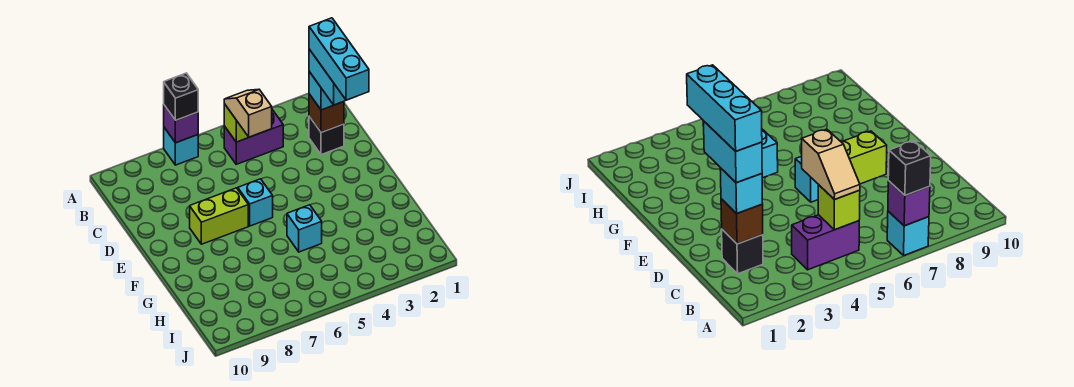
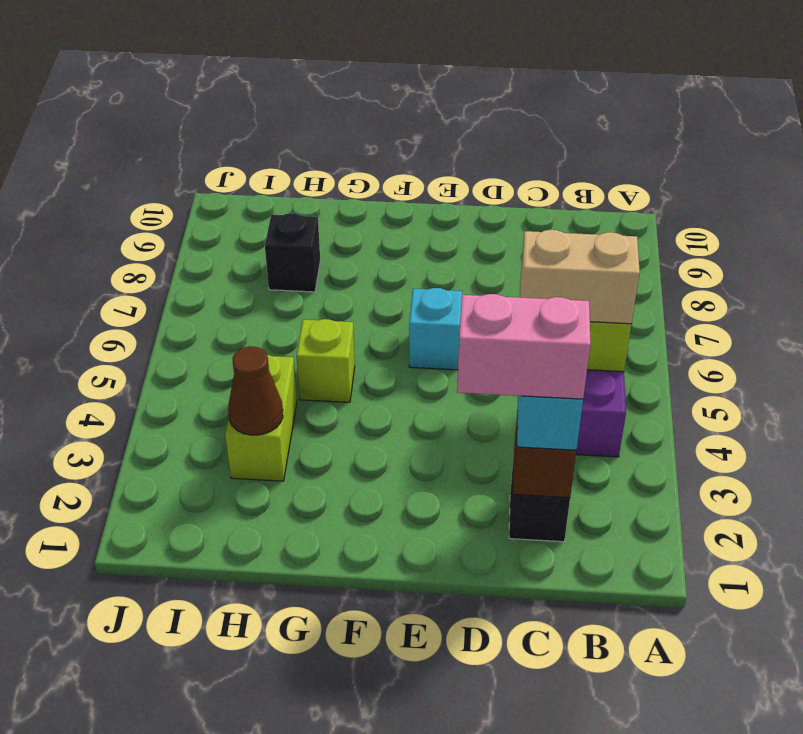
cyan 1x1 brick [164,128,198,165] -> none
purple 1x1 brick [164,105,198,143] -> none
black 1x1 brick [164,73,198,120] -> black 1x1 brick moved to [265,213,320,292]
tan 1x2 slope [224,90,272,137] -> tan 1x2 brick [520,230,640,324]
cyan 1x2 brick [309,49,346,105] -> pink 1x2 brick [457,294,591,399]
cyan 1x3 brick [309,18,369,100] -> none
lime 1x2 brick [190,188,248,244] -> lime 1x2 brick moved to [225,355,297,481]
cyan 1x1 brick [287,205,322,252] -> lime 1x1 brick [297,319,355,402]
none -> brown 1x1 cone [228,346,283,435]

